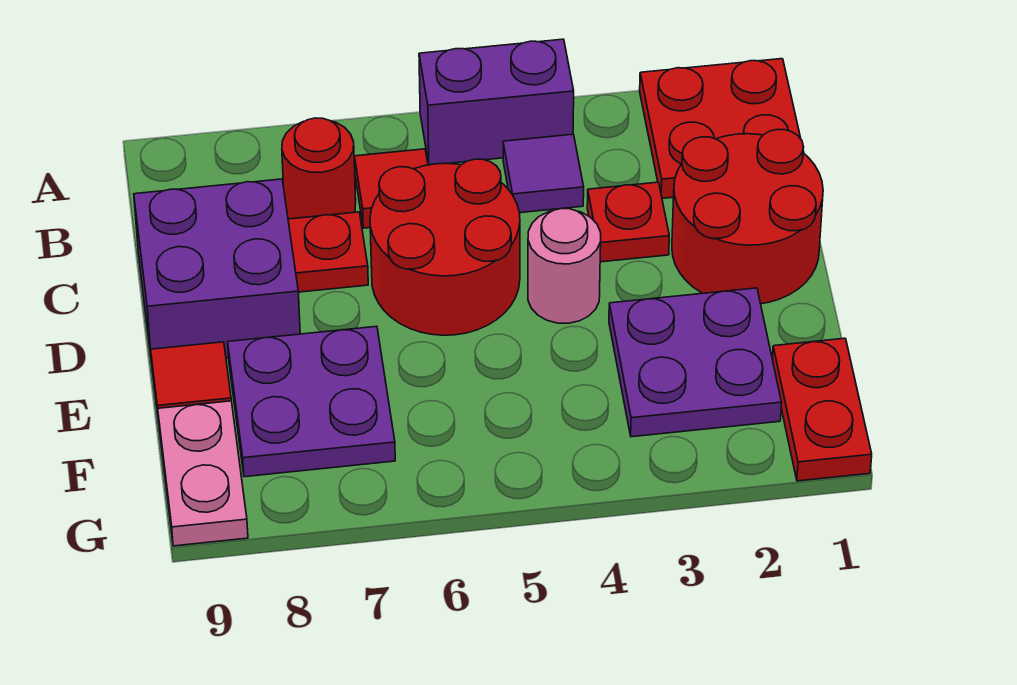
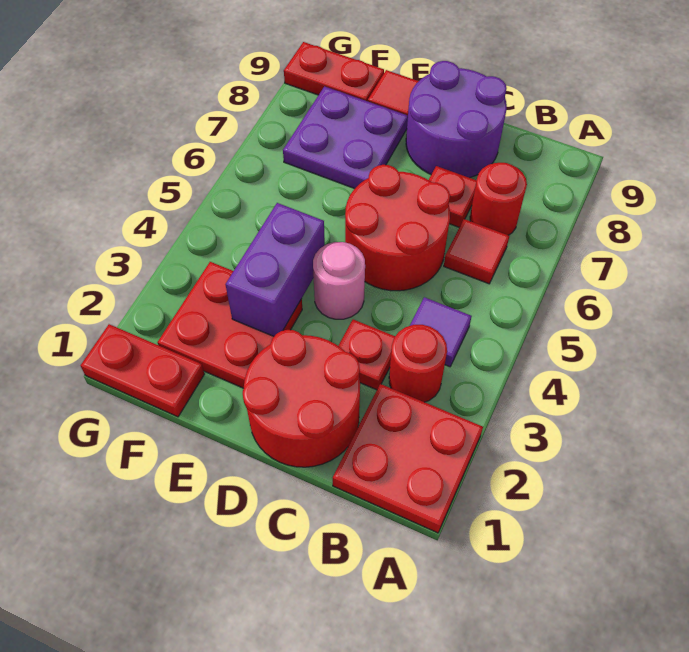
purple 1x2 brick [419,39,574,165] -> purple 1x2 brick moved to [225,203,325,336]
none -> red 1x1 round brick [389,325,447,402]
purple 2x2 brick [134,179,300,363] -> purple 2x2 round brick [406,61,507,178]
purple 2x2 plate [609,288,782,437] -> red 2x2 plate [158,262,302,388]
pink 1x2 plate [158,401,248,546] -> red 1x2 plate [284,42,384,101]

